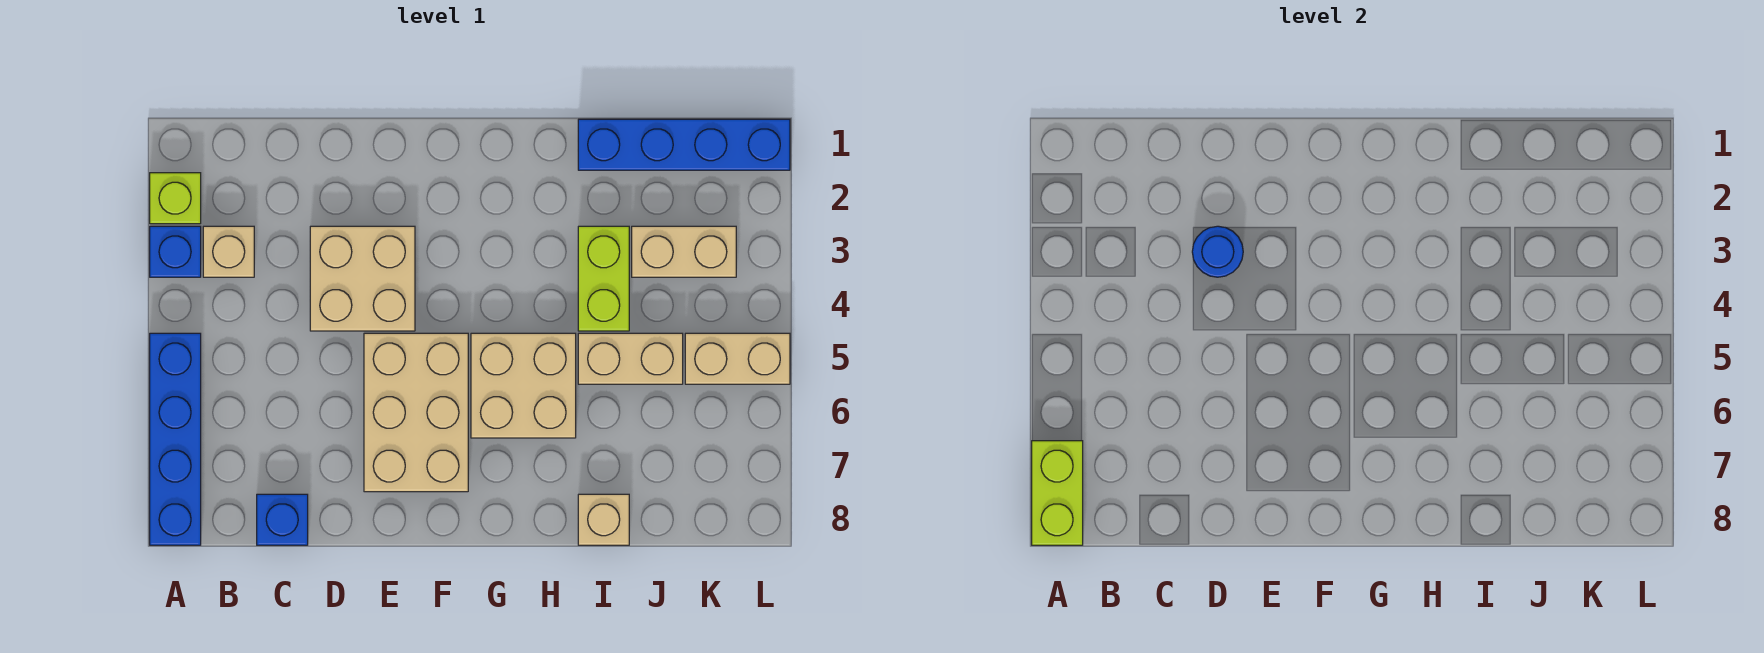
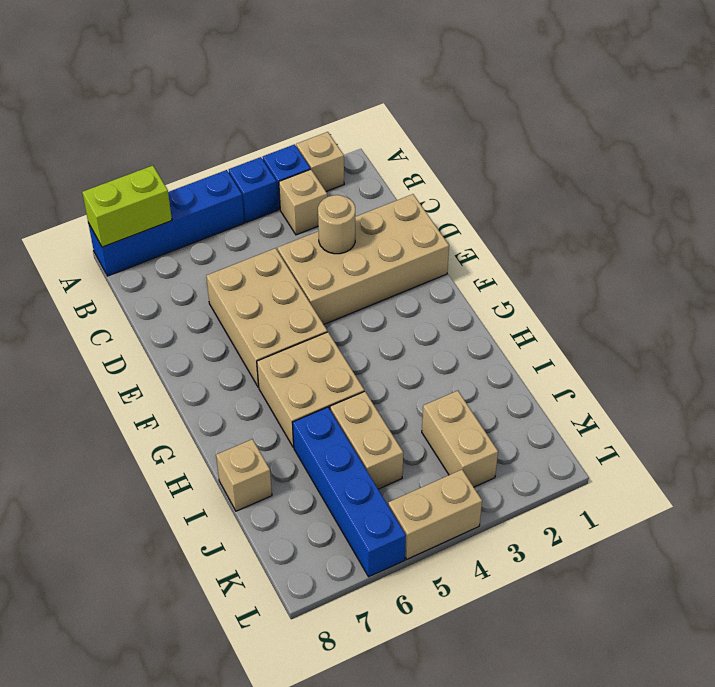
lime 1x1 brick [150,173,201,224] -> tan 1x1 brick [296,132,344,191]
blue 1x1 brick [257,494,308,545] -> blue 1x1 brick moved to [229,157,278,222]
tan 2x2 brick [310,226,415,331] -> tan 2x4 brick [277,194,449,324]
blue 1x1 round brick [1192,226,1243,277] -> tan 1x1 round brick [318,195,355,254]
tan 2x3 brick [364,333,468,492] -> tan 2x3 brick turned to [206,248,327,387]
blue 1x4 brick [578,119,790,170] -> blue 1x4 brick moved to [293,407,406,577]
lime 1x2 brick [578,226,629,331] -> none
tan 1x2 brick [685,333,790,384] -> tan 1x2 brick turned to [388,470,482,559]

